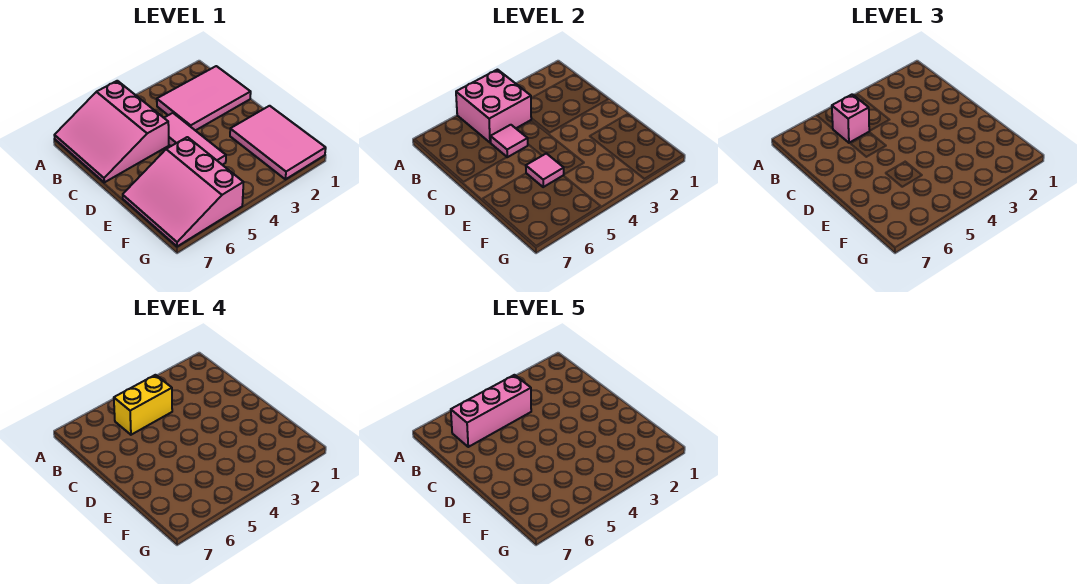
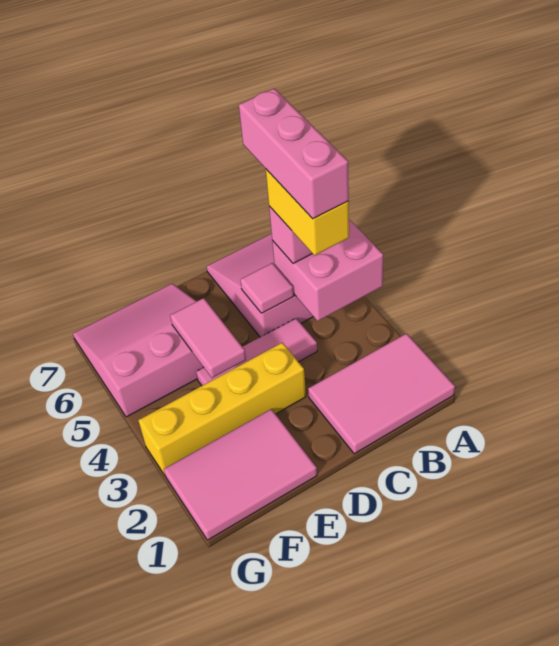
pink 2x3 tile [157,66,251,131] -> pink 2x3 tile turned to [308,334,455,454]
none -> yellow 1x4 brick [138,343,306,475]
pink 1x1 tile [526,153,564,187] -> pink 1x2 tile [170,298,246,378]

